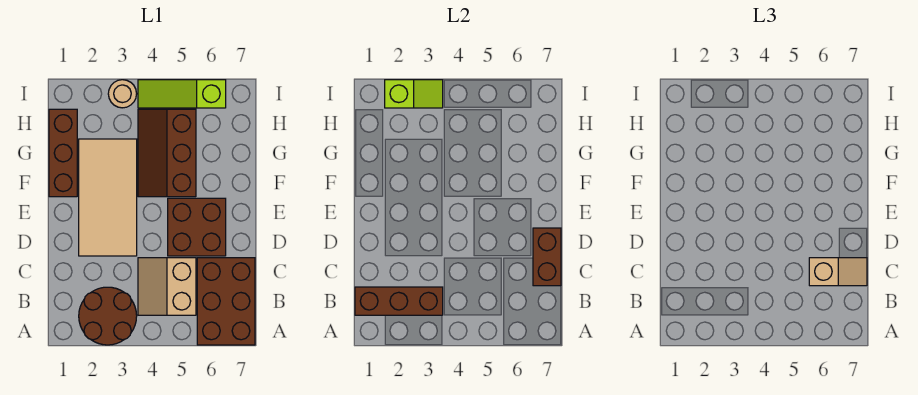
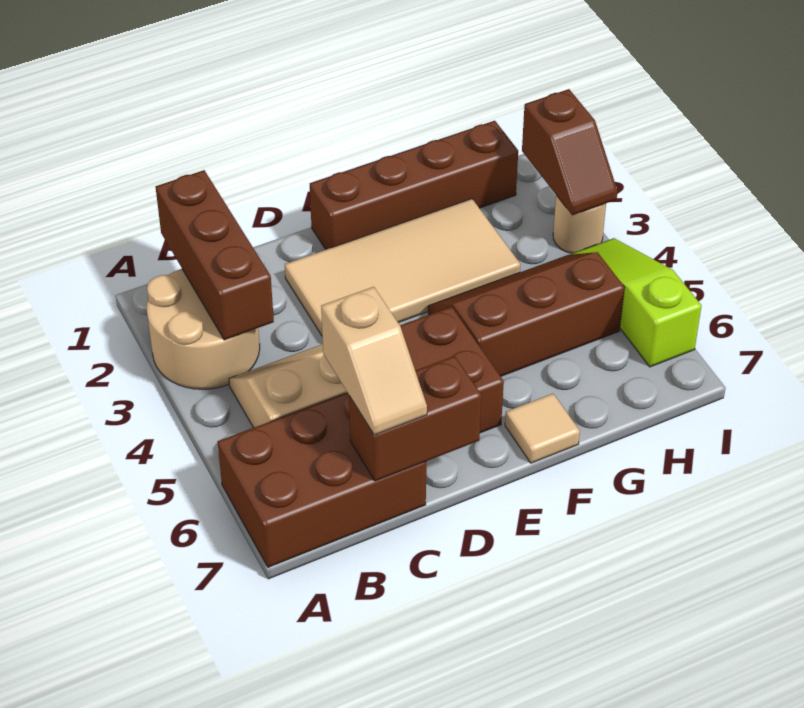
brown 2x2 round brick [79,287,137,345] -> tan 2x2 round brick [147,269,260,389]
brown 1x3 brick [49,109,77,197] -> brown 1x4 brick [310,121,518,249]
none -> tan 1x1 tile [505,394,580,463]
lime 1x2 slope [385,80,443,108] -> brown 1x2 slope [522,89,618,215]

